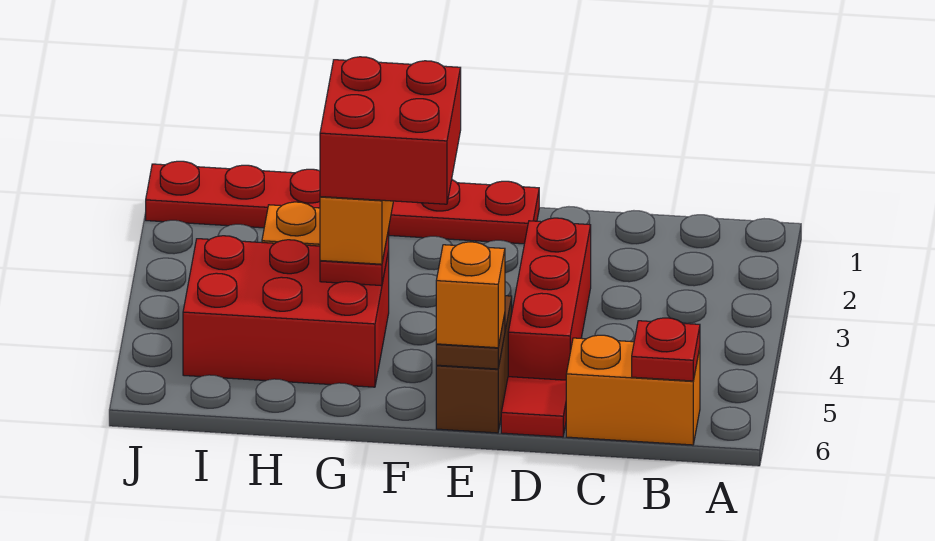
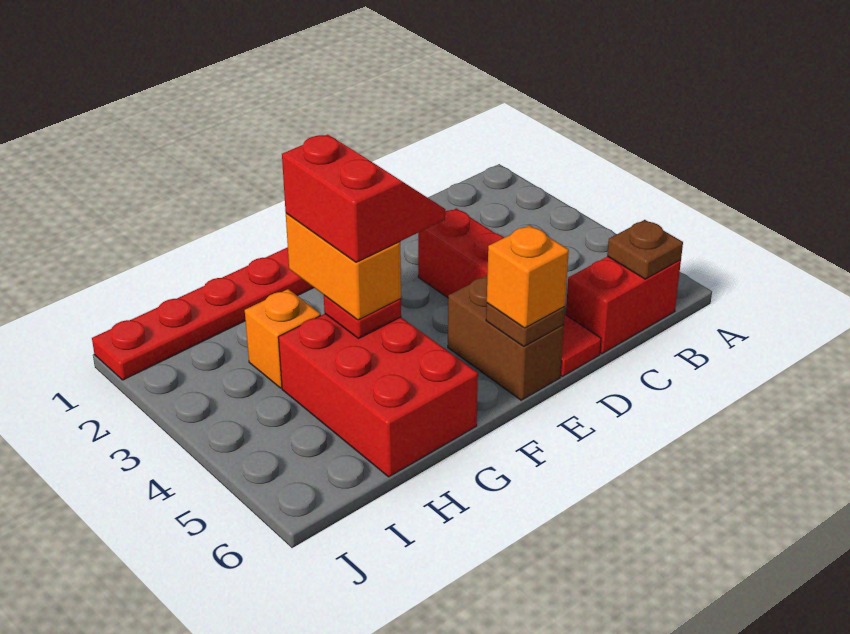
orange 1x2 brick [566,335,700,445] -> red 1x2 brick [566,256,681,354]
red 1x1 plate [632,318,700,381] -> brown 1x1 plate [607,220,683,279]
red 2x2 brick [320,57,461,204] -> red 2x2 slope [282,134,445,262]
red 2x3 brick [183,236,389,387] -> red 2x3 brick turned to [278,314,478,477]

